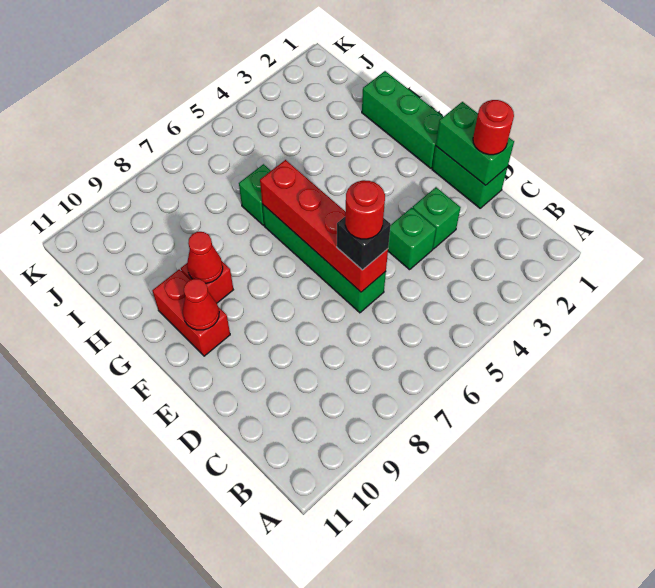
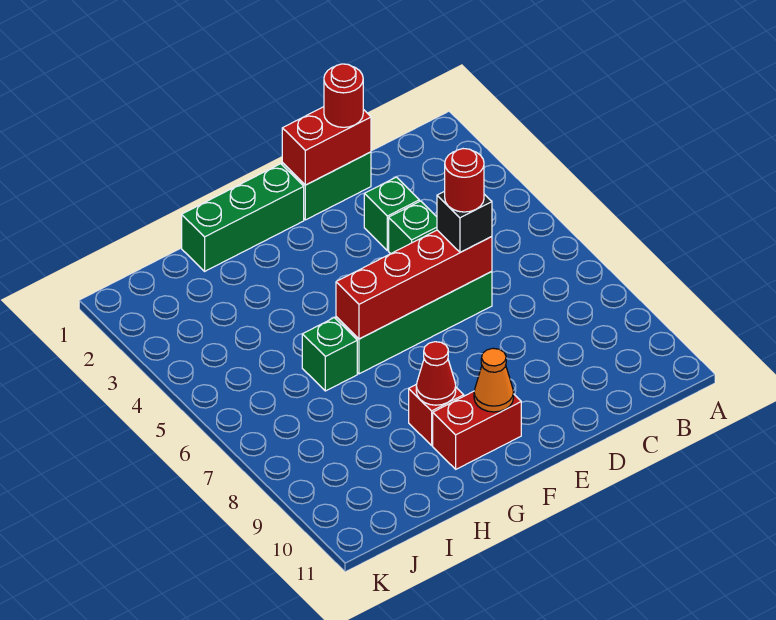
green 1x2 brick [436,102,514,185] -> red 1x2 brick [282,107,371,185]
red 1x1 cone [183,279,219,330] -> orange 1x1 cone [474,348,514,412]

